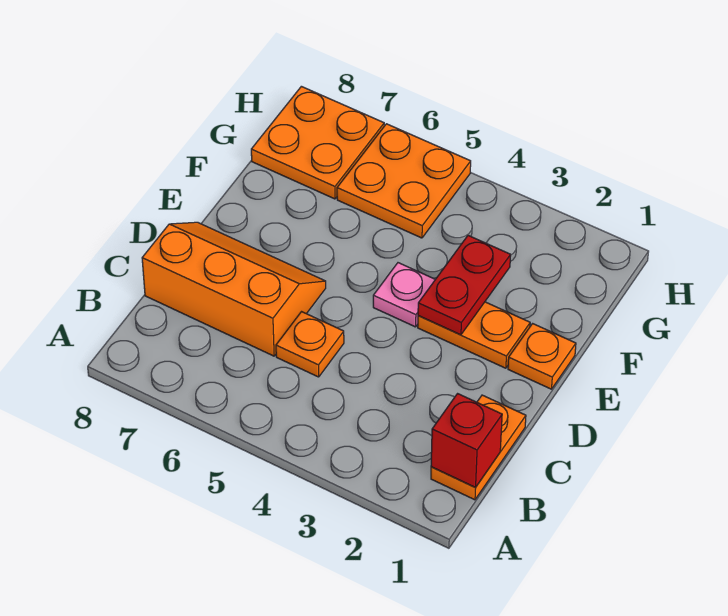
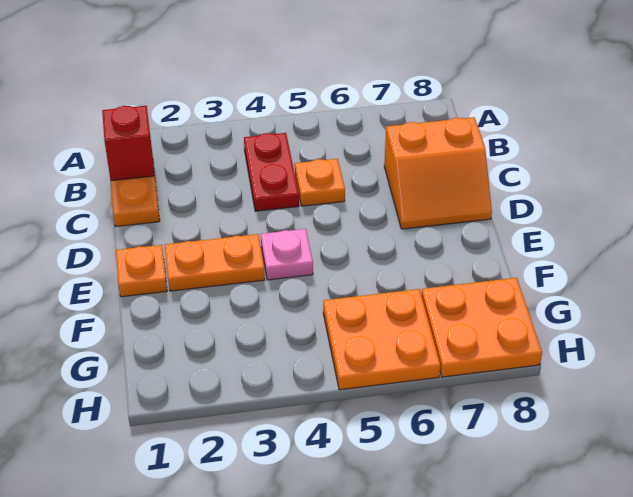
orange 2x3 slope [142,222,326,356] -> orange 2x2 slope [384,117,492,229]
red 1x2 plate [418,235,511,335] -> red 1x2 plate moved to [244,133,299,211]

